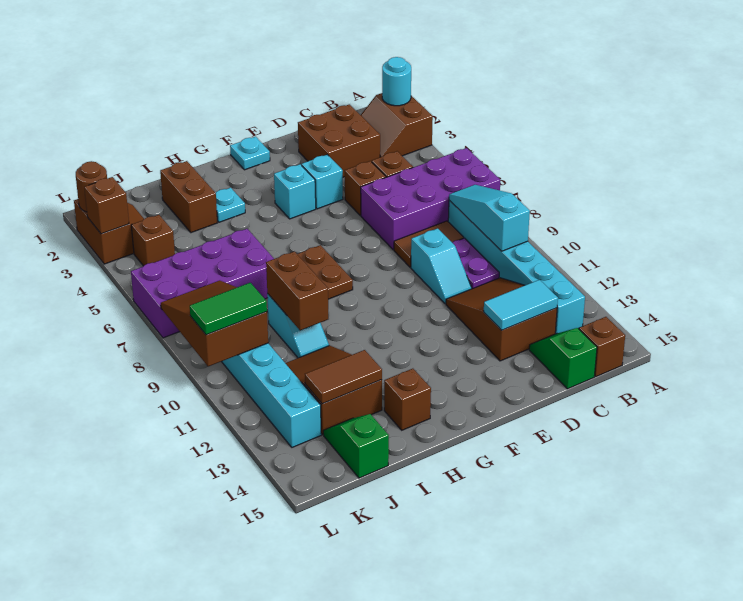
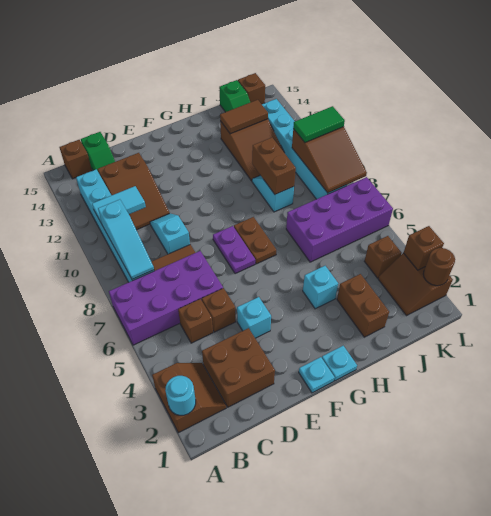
purple 1x2 plate [452,238,499,289] -> purple 1x2 plate moved to [213,226,255,274]
cyan 1x2 tile [484,280,558,330] -> cyan 1x2 tile moved to [92,186,146,224]
cyan 1x1 brick [274,164,316,219] -> cyan 1x1 brick moved to [303,266,338,309]
cyan 1x1 plate [216,188,245,222] -> cyan 1x1 plate moved to [322,346,357,381]
brown 1x1 brick [384,369,431,430] -> brown 1x1 brick moved to [238,73,265,104]

